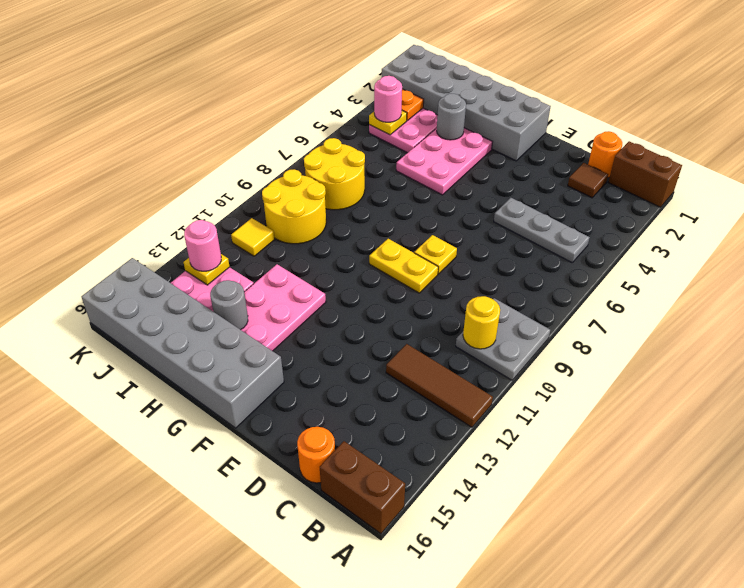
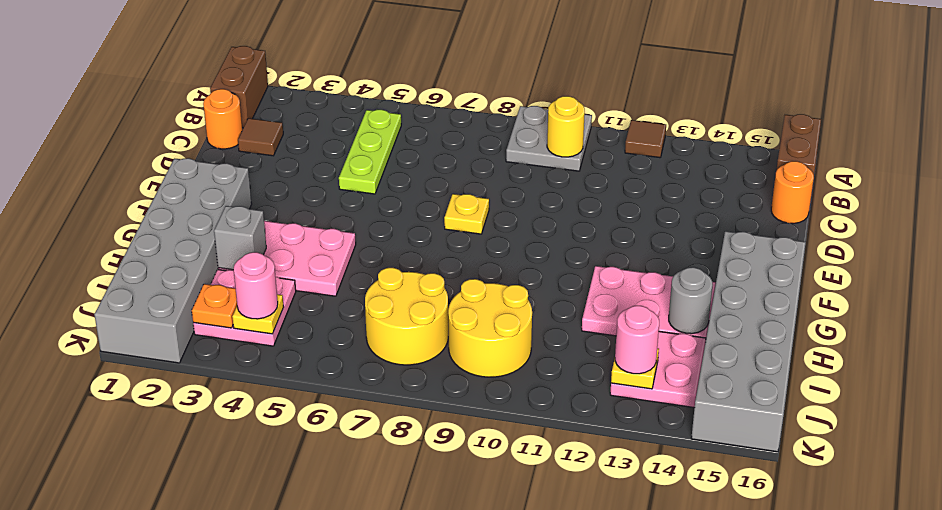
brown 1x3 tile [386,344,493,427] -> brown 1x1 tile [625,120,666,158]
grey 1x3 plate [494,198,590,262] -> lime 1x3 plate [339,110,401,194]
yellow 1x2 plate [369,239,438,293] -> none
grey 1x1 round brick [437,94,466,140] -> grey 1x1 brick [214,206,266,270]
yellow 1x1 tile [231,218,275,256] -> none

